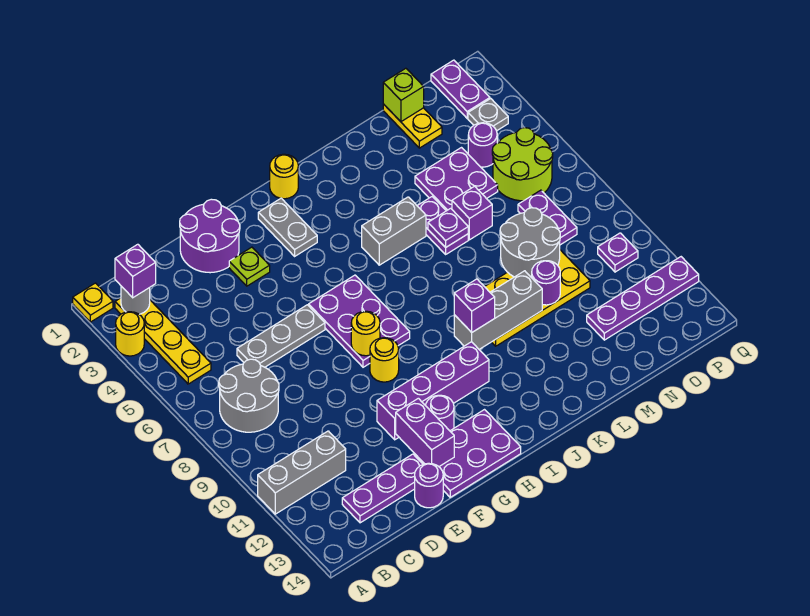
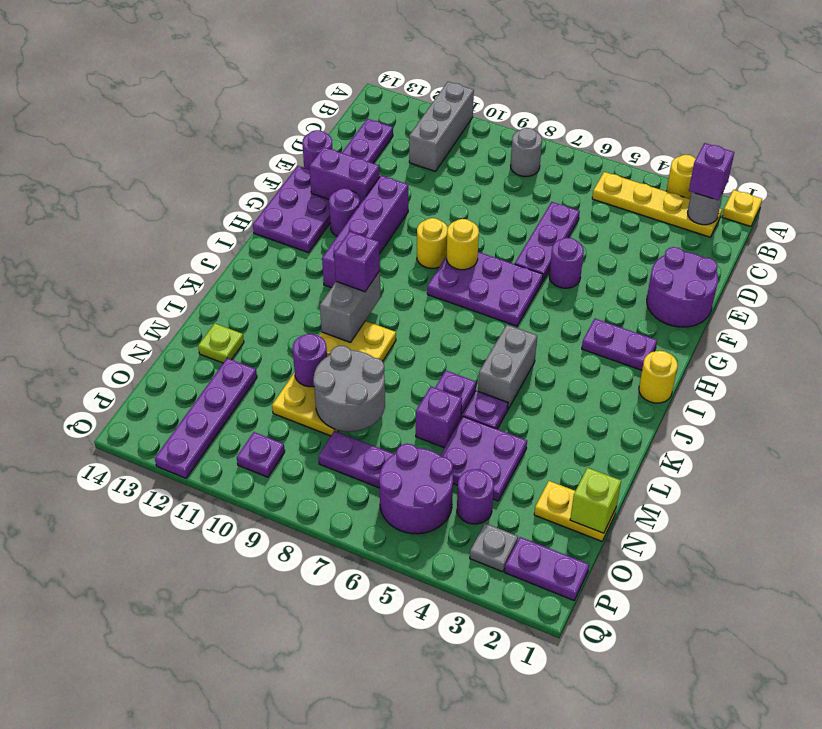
grey 2x2 round brick [219,359,279,432] -> grey 1x1 round brick [511,128,542,177]
grey 1x3 plate [237,305,325,367] -> purple 1x3 plate [515,202,580,282]
lime 1x1 plate [229,247,270,286] -> lime 1x1 plate moved to [198,324,244,363]
none -> purple 1x1 round brick [549,238,584,288]
grey 1x2 plate [258,198,317,256] -> purple 1x2 plate [582,319,657,370]
grey 1x3 brick [454,271,542,349] -> grey 1x2 brick [320,271,380,343]
lime 2x2 round brick [492,128,553,201] -> purple 2x2 round brick [379,444,453,534]

